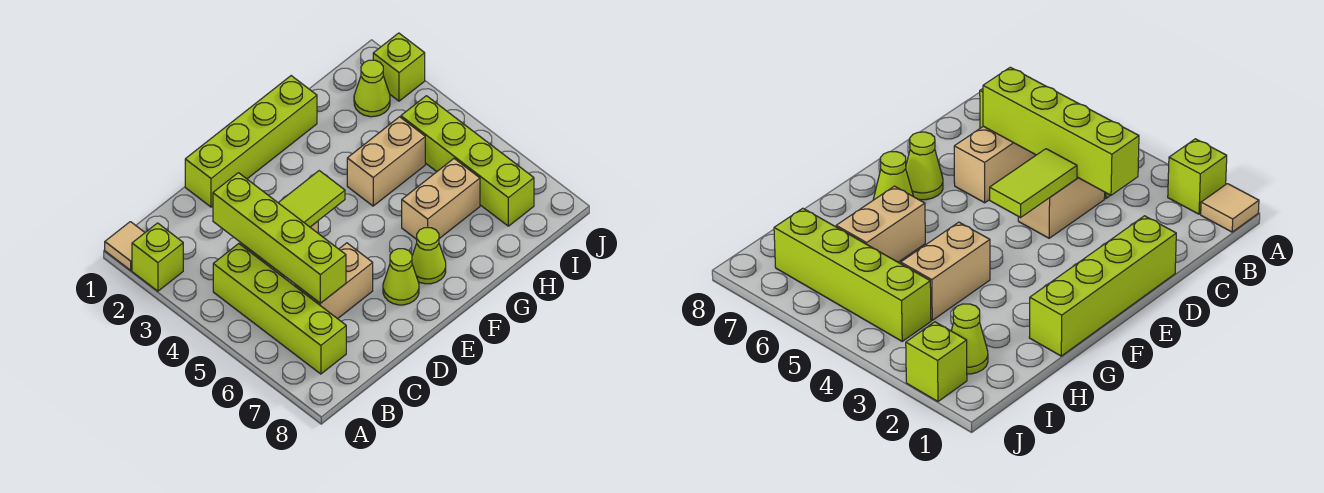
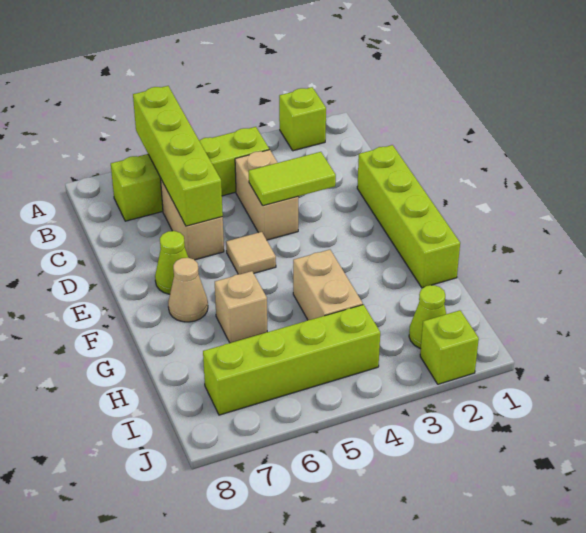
tan 1x1 tile [105,222,145,270] -> tan 1x1 tile moved to [226,232,276,274]
lime 1x4 brick [213,173,346,303] -> lime 1x4 brick turned to [133,86,223,226]
lime 1x2 tile [278,171,345,227] -> lime 1x2 tile turned to [249,152,336,206]
lime 1x1 cone [412,228,446,284] -> tan 1x1 cone [168,258,208,322]
tan 1x2 brick [402,159,480,239] -> tan 1x1 brick [215,271,267,343]

